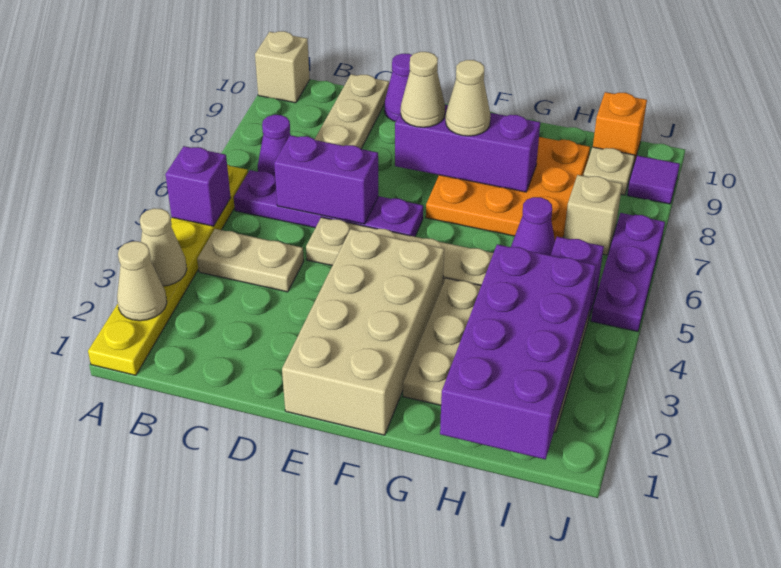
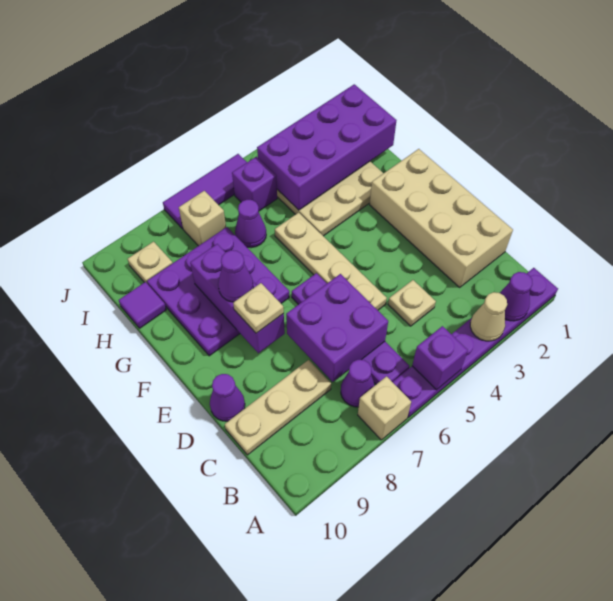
yellow 1x6 plate [88,165,248,375] -> purple 1x6 plate [393,268,558,417]
tan 1x1 cone [117,241,167,321] -> purple 1x1 cone [500,272,532,321]
tan 1x1 brick [255,31,310,103] -> tan 1x1 brick moved to [358,376,411,440]
tan 1x2 plate [197,229,304,292] -> tan 1x1 plate [388,280,436,326]
purple 1x2 brick [274,135,378,224] -> purple 2x2 brick [286,274,388,382]
tan 2x4 brick [282,229,444,435] -> tan 2x4 brick turned to [370,149,513,287]
tan 1x1 cone [401,52,445,127] -> tan 1x1 plate [233,283,284,333]
orange 3x3 plate [426,137,590,240] -> purple 3x3 plate [147,227,289,356]
tan 1x1 cone [446,60,491,136] -> purple 1x1 cone [218,250,253,302]
orange 1x1 brick [593,92,647,166] -> none
purple 1x3 plate [591,213,665,331] -> purple 1x3 tile [163,154,247,229]
purple 1x1 tile [627,156,680,204] -> purple 1x1 tile moved to [119,282,166,328]

